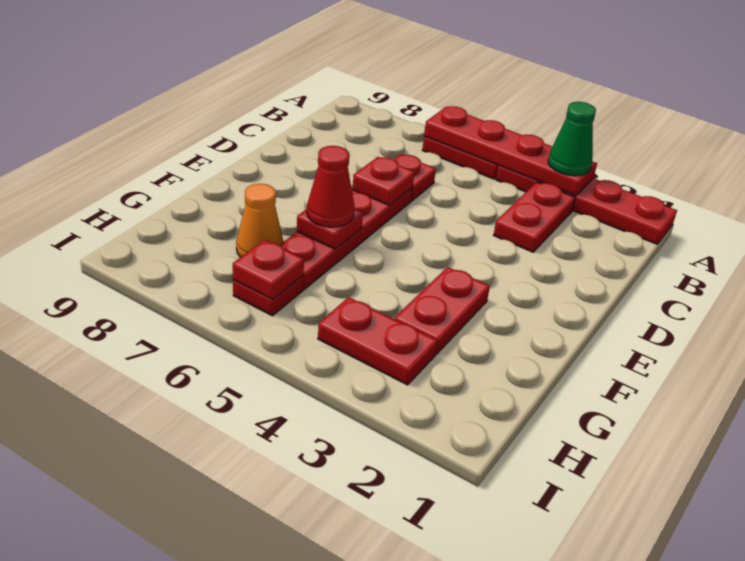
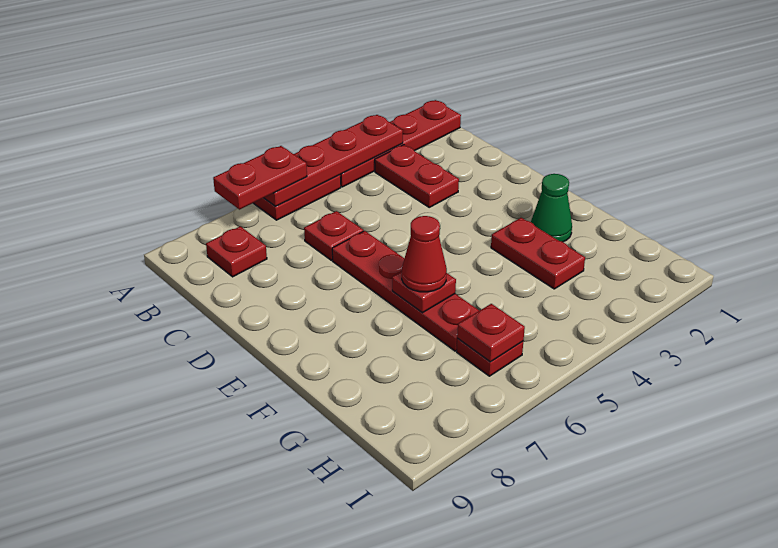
green 1x1 cone [548,102,596,176] -> green 1x1 cone moved to [531,174,572,242]
red 1x1 plate [352,157,415,206] -> red 1x1 plate moved to [206,226,267,277]
orange 1x1 cone [236,184,283,257] -> none
red 1x2 plate [318,297,437,385] -> red 1x2 plate moved to [213,146,307,210]

